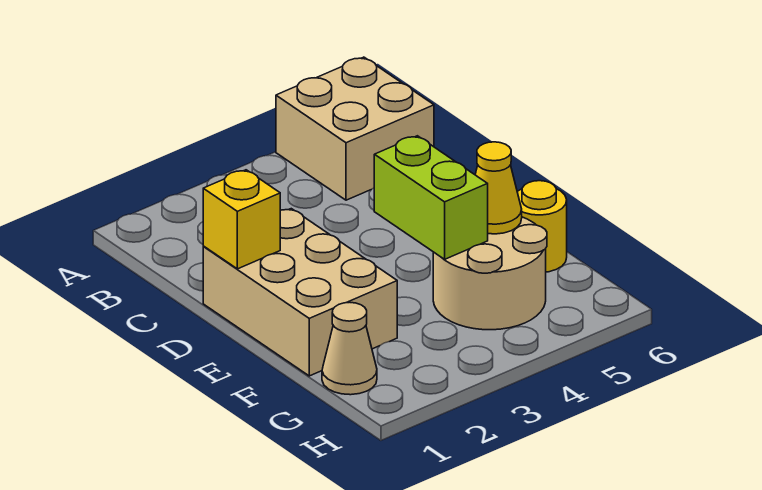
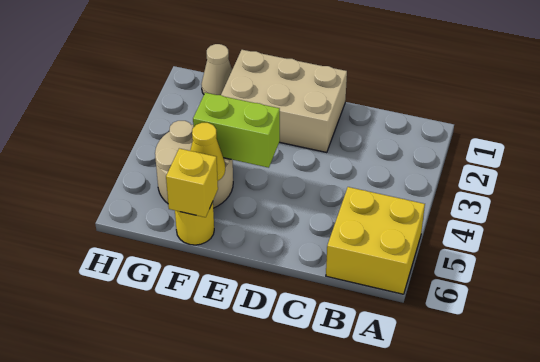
tan 2x2 brick [276,57,434,200] -> yellow 2x2 brick [326,187,425,294]
yellow 1x1 brick [203,170,280,269] -> yellow 1x1 brick moved to [166,148,218,217]

